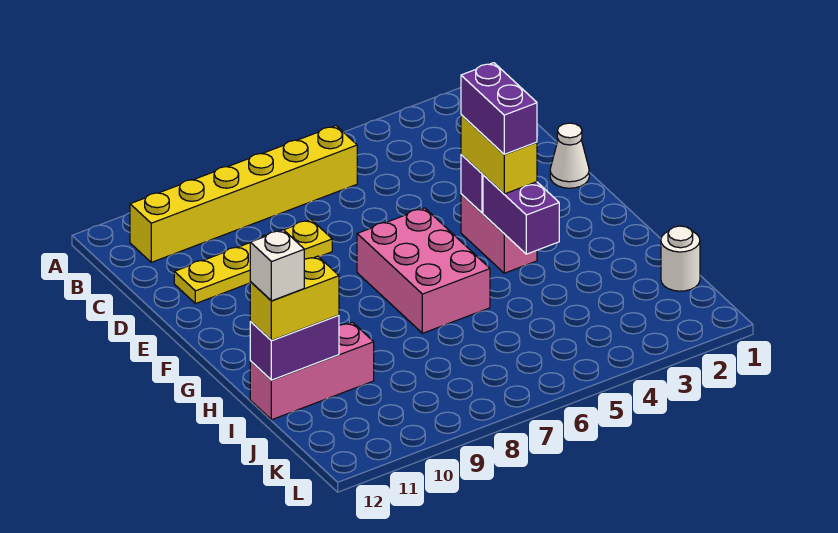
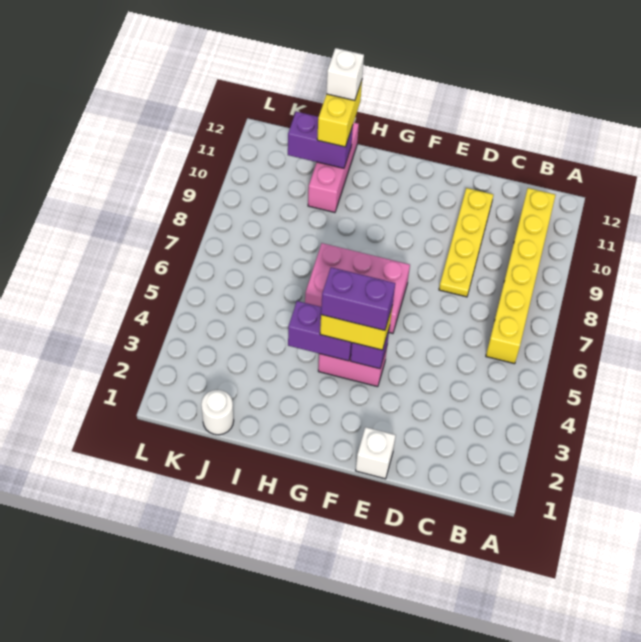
white 1x1 cone [550,123,589,188] -> white 1x1 brick [356,427,396,479]
purple 1x2 brick [250,315,339,380] -> purple 1x2 brick turned to [288,112,353,168]

